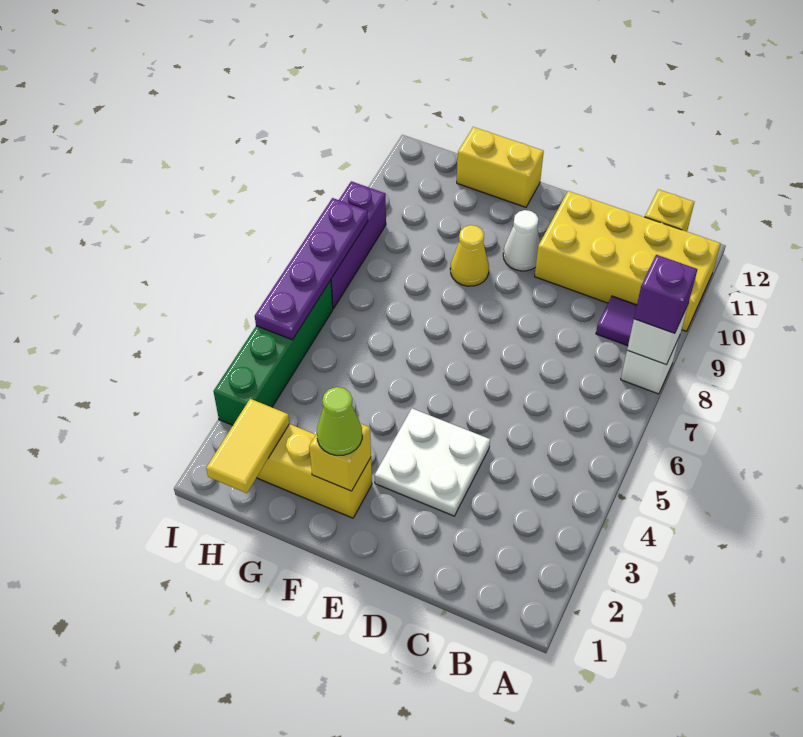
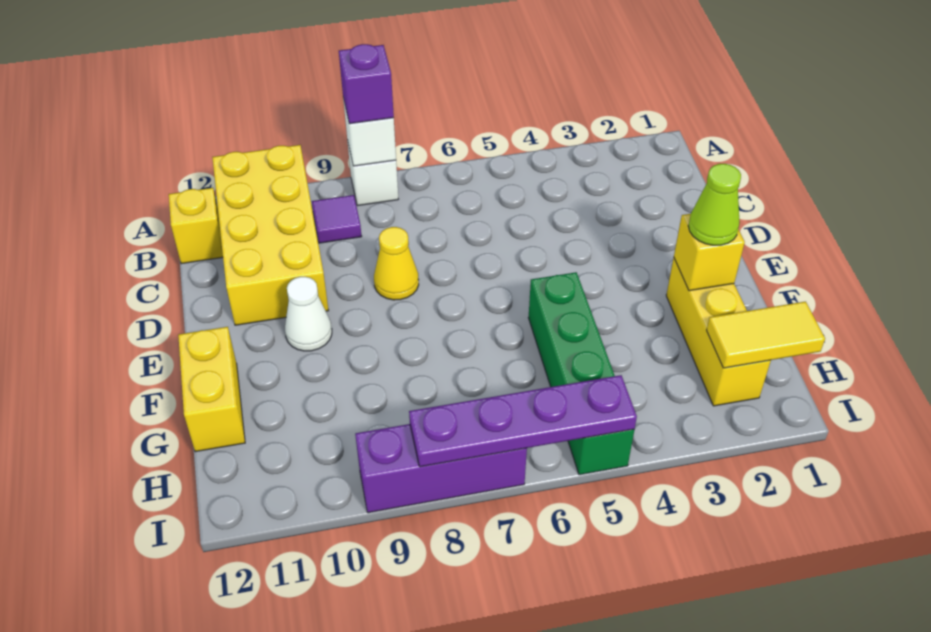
white 2x2 plate [375,409,490,516] -> none
yellow 1x1 cone [450,225,489,286] -> yellow 1x1 cone moved to [374,227,419,300]
green 1x4 brick [213,280,333,425] -> green 1x4 brick turned to [528,272,634,475]

